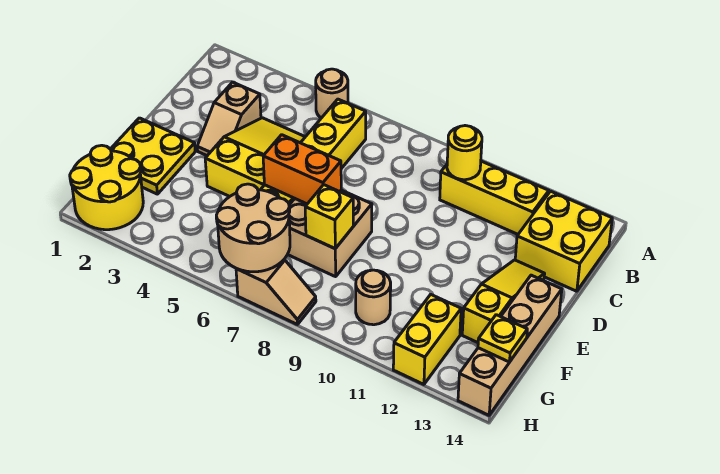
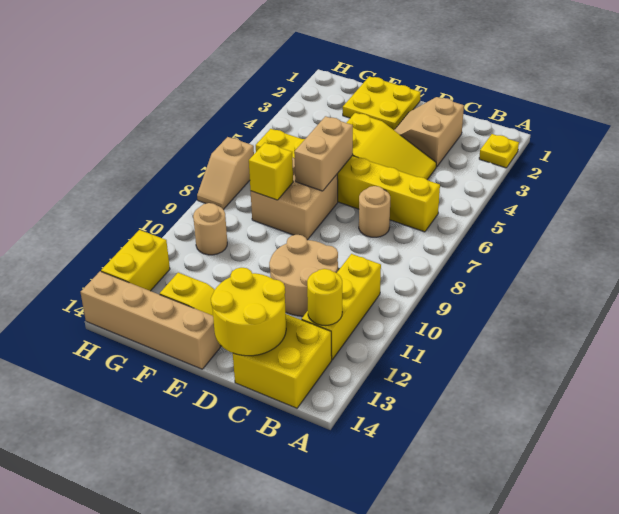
tan 1x1 round brick [316,69,348,118] -> tan 1x1 round brick moved to [359,186,390,237]
yellow 1x1 round brick [447,126,482,180] -> yellow 1x1 round brick moved to [307,269,342,325]
tan 1x2 slope [197,82,261,156] -> tan 2x2 slope [394,97,464,167]
orange 1x2 brick [263,135,341,204] -> tan 1x2 brick [294,116,353,191]
yellow 2x2 round brick [70,145,143,230] -> yellow 2x2 round brick moved to [211,268,286,356]
tan 2x2 round brick [216,184,290,272] -> tan 2x2 round brick moved to [269,235,338,316]
yellow 1x2 brick [393,294,461,384] -> yellow 1x2 brick turned to [101,230,170,291]
yellow 1x1 plate [478,315,527,362] -> yellow 1x1 plate moved to [479,134,519,168]

